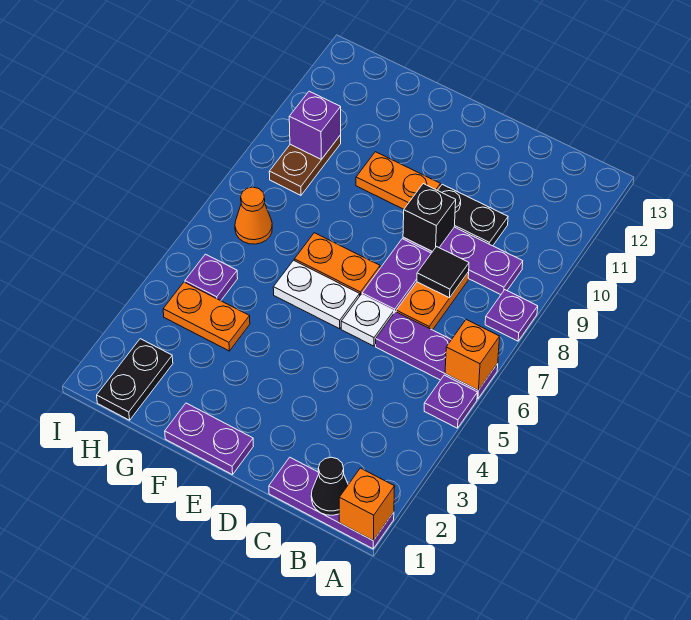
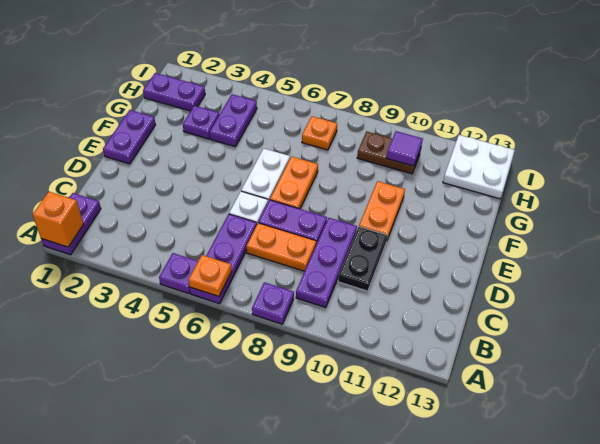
purple 1x3 plate [269,457,394,549] -> purple 1x2 plate [41,193,101,255]
orange 1x1 brick [445,320,500,390] -> orange 1x1 plate [189,255,232,297]
black 1x1 cone [311,457,348,515] -> none
black 1x1 tile [417,247,469,298] -> none
black 1x1 brick [403,184,456,252] -> none
orange 1x2 plate [163,282,250,351] -> purple 1x2 plate [209,94,257,147]
black 1x2 plate [97,339,173,420] -> purple 1x2 plate [143,73,205,111]
purple 1x1 plate [185,254,238,301] -> purple 1x1 plate moved to [183,106,219,139]
orange 1x1 cone [235,187,272,244] -> orange 1x1 plate [302,116,337,150]
purple 1x1 brick [289,91,341,159] -> purple 1x1 tile [387,131,423,166]
none -> white 2x2 plate [443,135,515,199]

